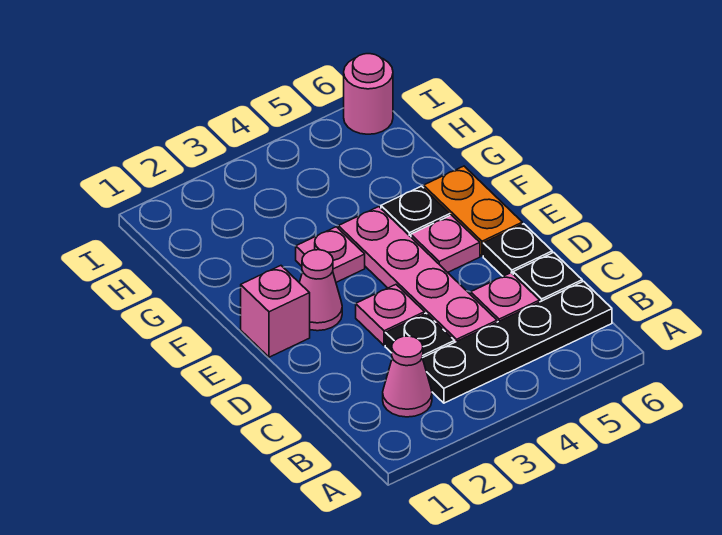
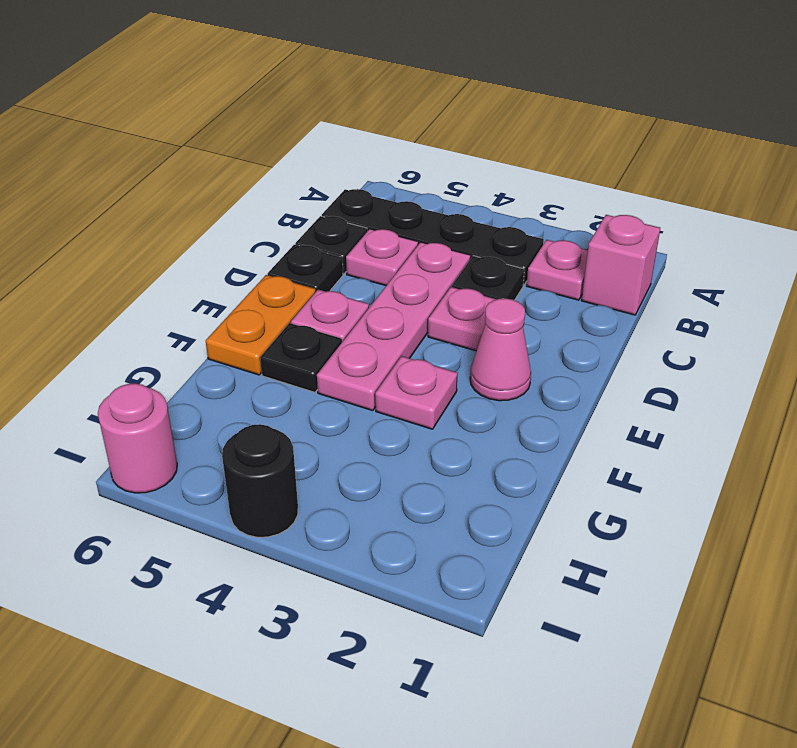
pink 1x1 cone [383,336,432,417] -> pink 1x1 plate [527,240,588,300]
pink 1x1 brick [241,266,310,357] -> pink 1x1 brick moved to [582,215,660,315]
none -> black 1x1 round brick [222,424,298,537]

